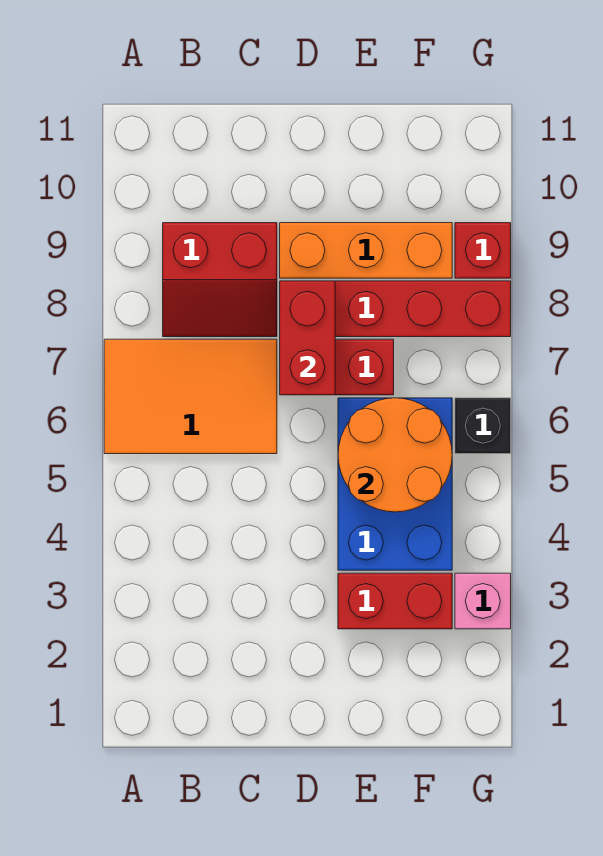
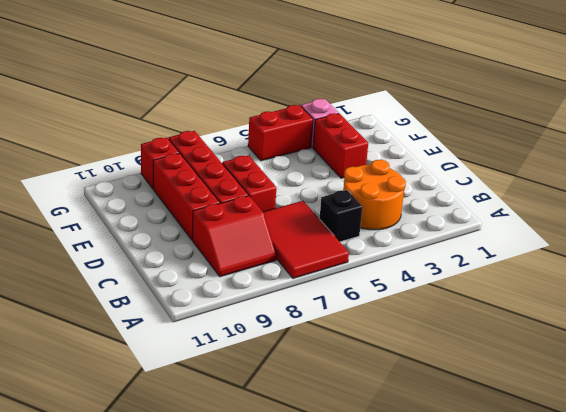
orange 2x3 tile [104,339,277,454] -> red 2x3 tile [263,201,349,278]
red 2x2 slope [163,223,277,337] -> red 2x2 slope turned to [192,196,277,277]
red 1x2 brick [280,281,335,395] -> red 1x2 brick moved to [248,105,313,161]
orange 1x3 brick [280,223,452,278] -> red 1x3 brick [153,153,220,240]
blue 2x3 brick [338,398,452,570] -> none
orange 2x2 round brick [338,398,452,512] -> orange 2x2 round brick moved to [343,160,406,230]
black 1x1 brick [455,398,511,454] -> black 1x1 brick moved to [320,190,362,242]

